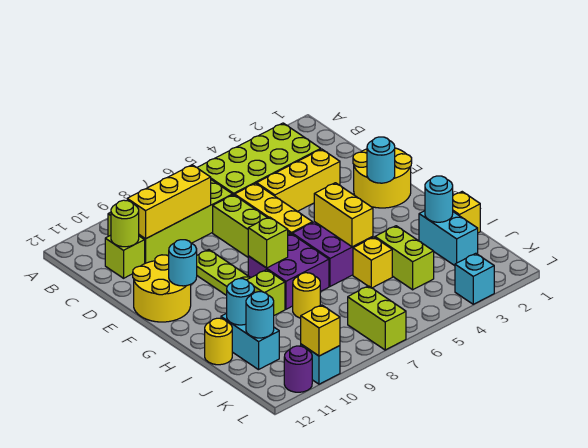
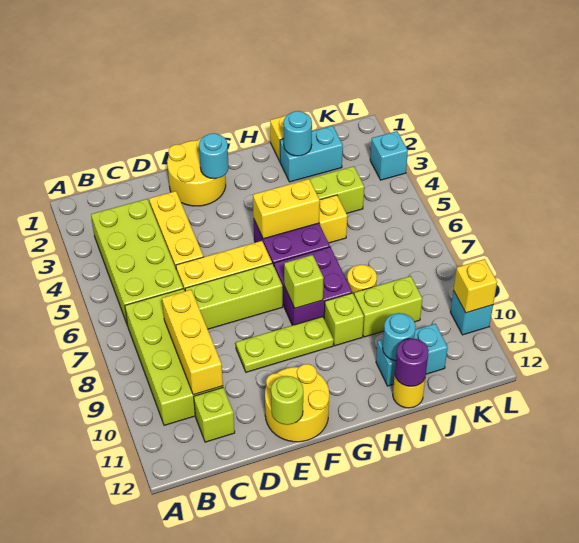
lime 1x1 round brick [111,200,139,247] -> lime 1x1 round brick moved to [271,376,303,425]
cyan 1x1 round brick [169,240,197,286] -> none
cyan 1x1 round brick [246,292,274,338] -> none
lime 1x2 brick [348,286,406,350] -> lime 1x2 brick moved to [354,276,422,337]
purple 1x1 round brick [284,346,312,392] -> purple 1x1 round brick moved to [395,338,429,386]

